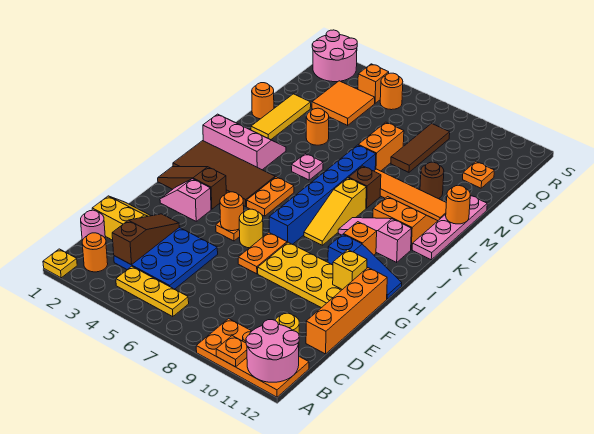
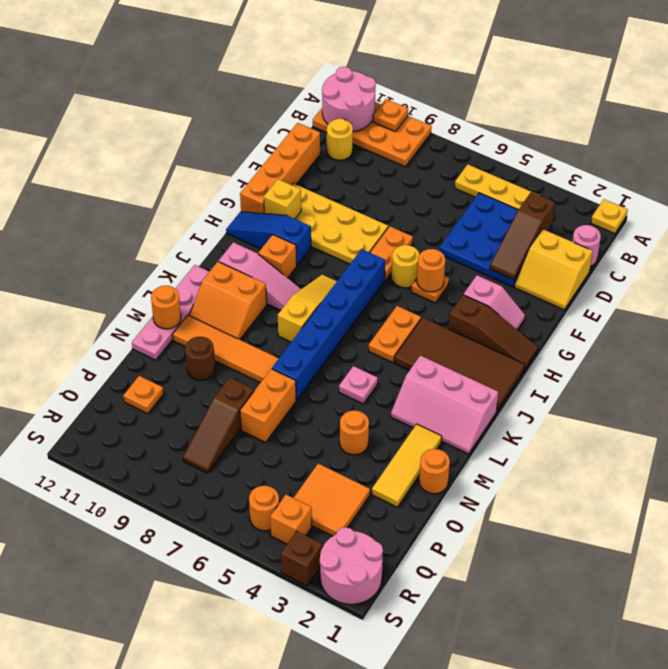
orange 1x1 round brick [82,233,108,272] -> none
brown 1x1 brick [349,166,381,208] -> brown 1x1 brick moved to [281,531,323,586]
brown 1x3 tile [391,123,450,172] -> brown 1x3 slope [183,378,254,473]

